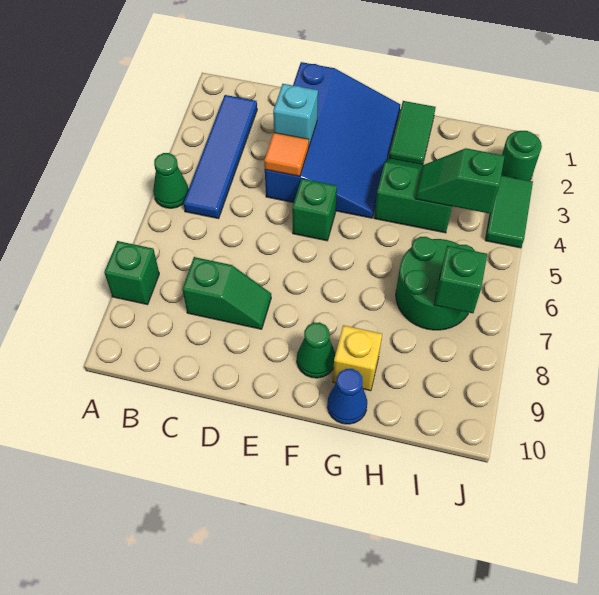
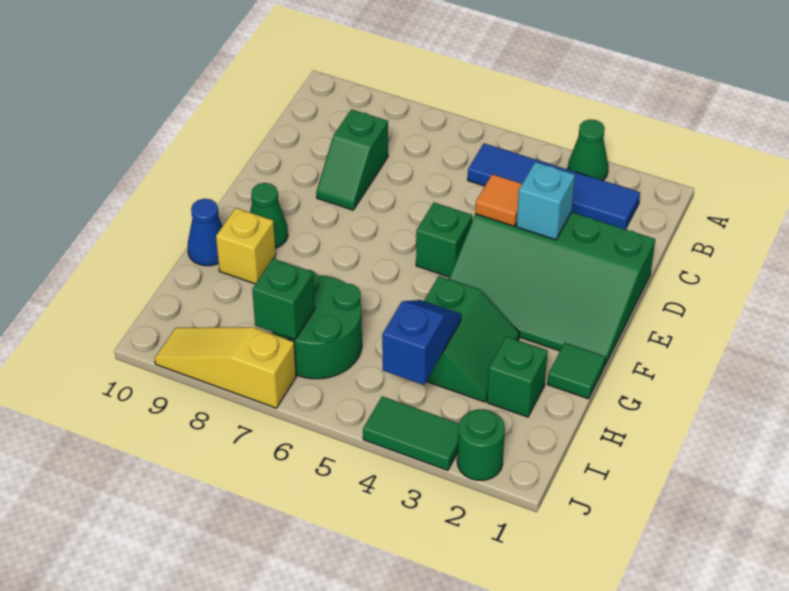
green 1x1 cone [153,153,188,208] -> green 1x1 cone moved to [568,120,608,180]
green 1x1 brick [104,241,159,305] -> green 1x1 brick moved to [487,336,548,417]
blue 3x4 slope [265,62,400,218] -> green 3x4 slope [449,212,655,366]
green 1x2 tile [389,101,436,164] -> green 1x1 tile [547,343,605,399]
green 1x2 slope [415,148,505,214] -> blue 1x2 slope [382,300,461,385]
none -> yellow 1x3 slope [155,327,296,408]

